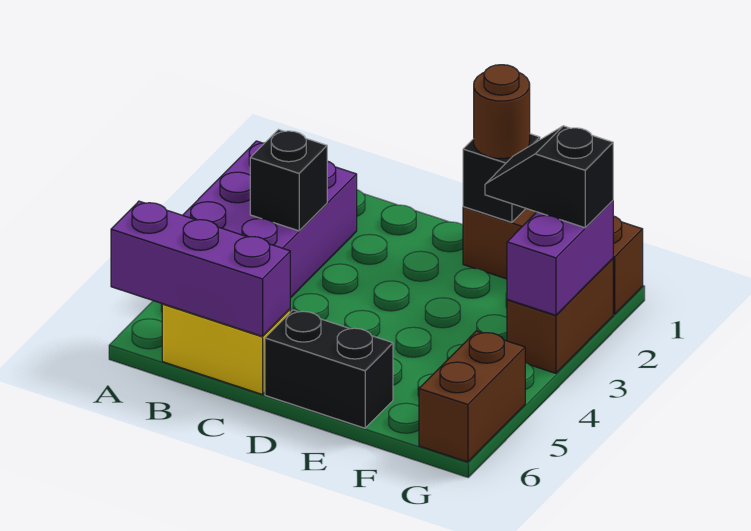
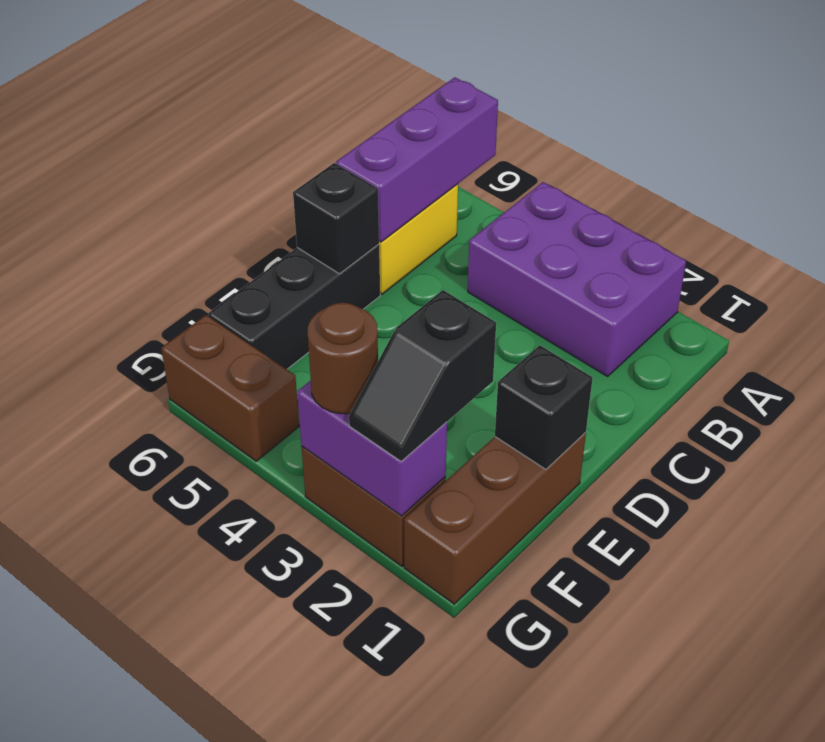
black 1x1 brick [250,130,327,231] -> black 1x1 brick moved to [293,163,379,274]
black 1x2 brick [265,310,393,428] -> black 1x3 brick [208,244,380,369]
brown 1x1 round brick [474,65,530,159] -> brown 1x1 round brick moved to [307,303,378,414]
black 1x2 slope [485,126,613,228] -> black 1x2 slope turned to [349,290,496,461]

